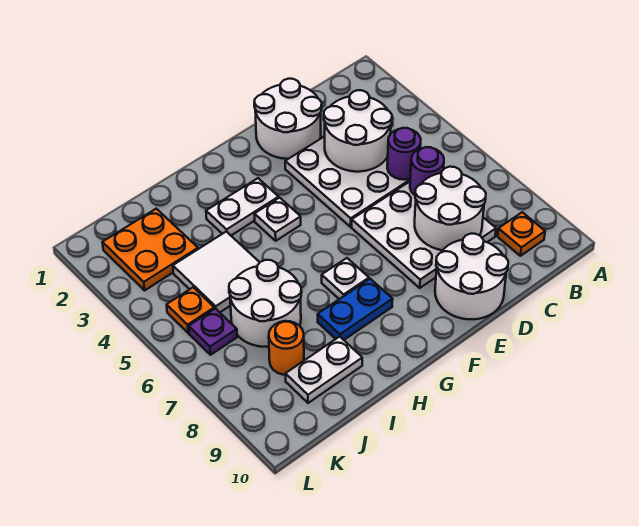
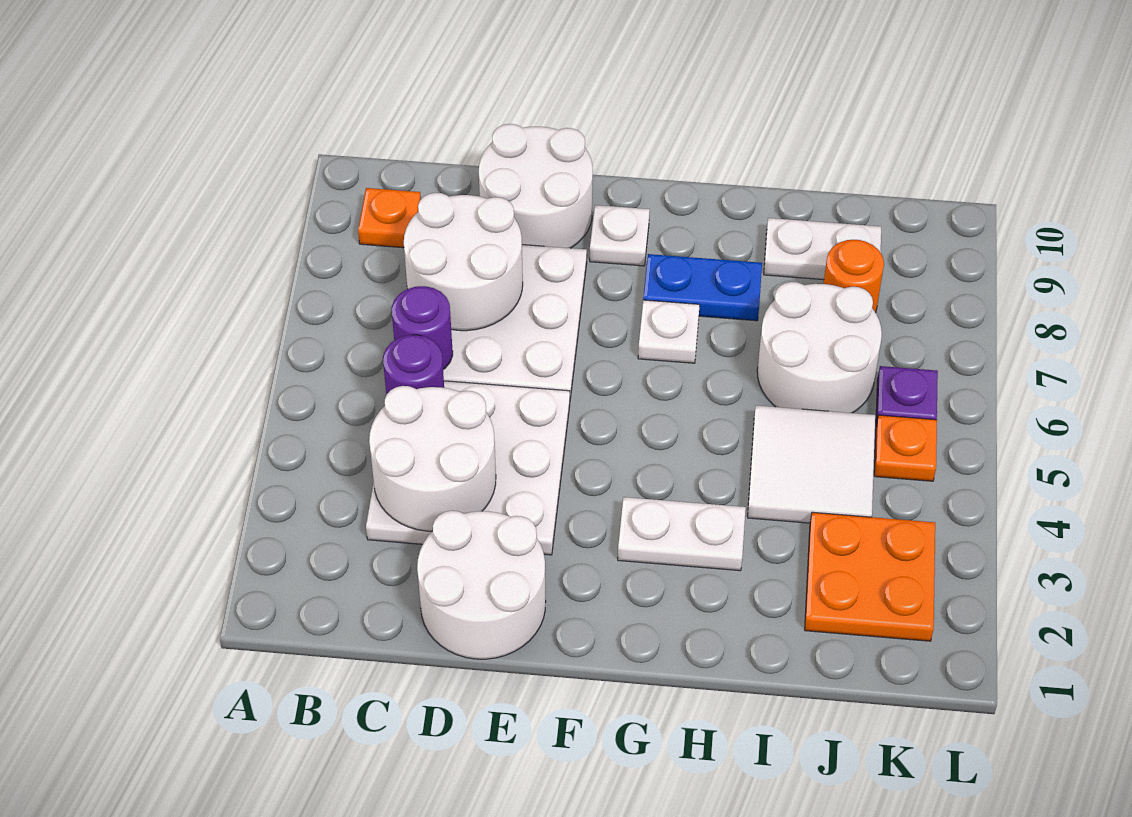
white 1x1 plate [255,198,301,241] -> white 1x1 plate moved to [590,205,650,266]

